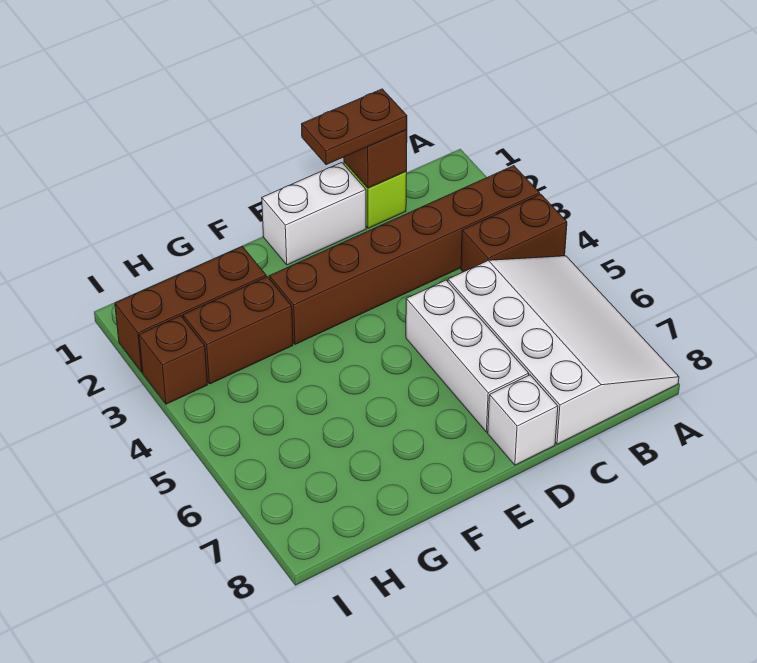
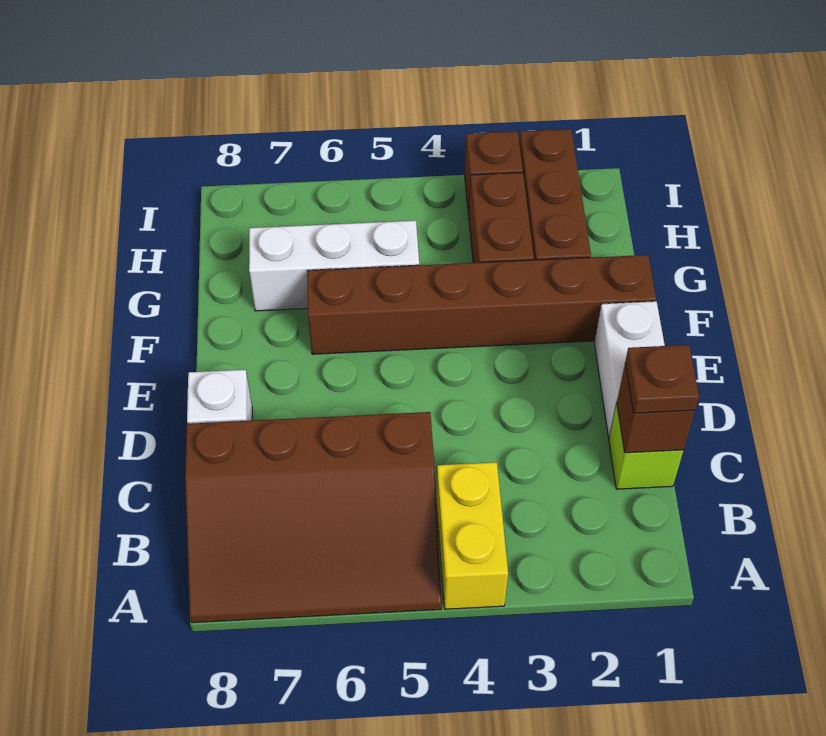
brown 1x6 brick [270,166,540,344] -> brown 1x6 brick turned to [307,255,656,354]
brown 1x2 brick [461,194,567,272] -> yellow 1x2 brick [436,462,508,609]
white 3x4 slope [448,256,679,444] -> brown 3x4 slope [185,412,442,623]
brown 1x2 plate [302,89,407,165] -> brown 1x1 plate [625,345,699,413]
white 1x3 brick [406,280,529,432] -> white 1x3 brick moved to [249,220,419,311]

